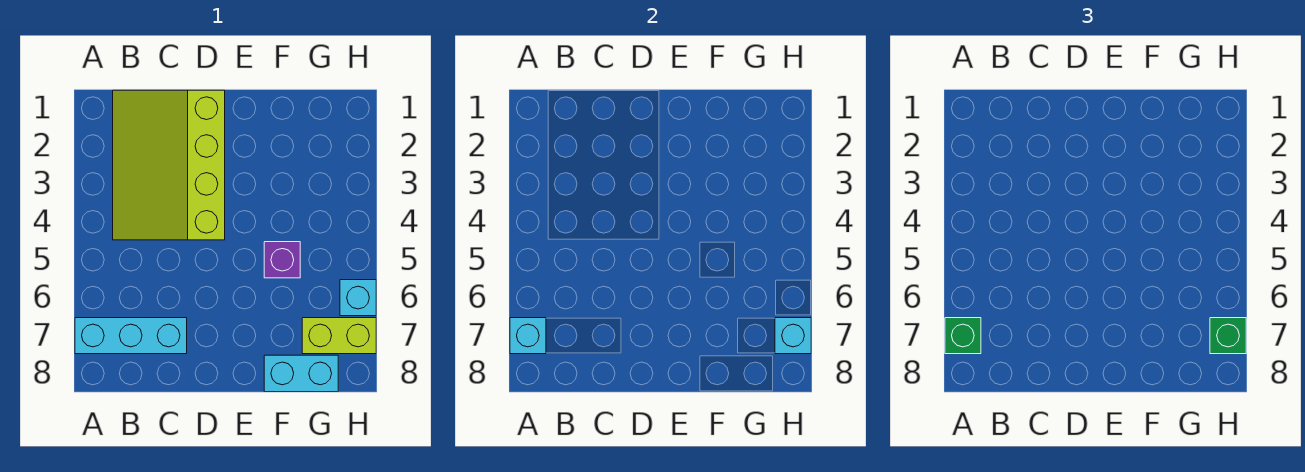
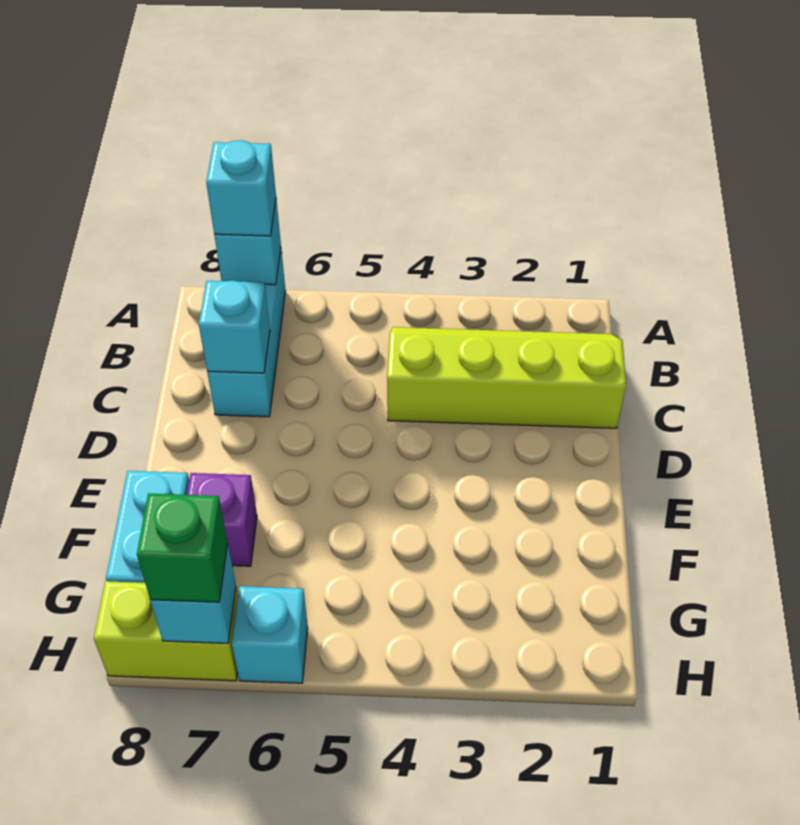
green 1x1 brick [945,318,981,354] -> cyan 1x1 brick [206,140,276,236]
lime 3x4 slope [113,90,225,240] -> lime 2x4 slope [387,327,626,428]
none -> cyan 1x1 brick [199,281,270,373]
purple 1x1 brick [264,242,300,278] -> purple 1x1 brick moved to [187,473,257,566]
lime 1x2 brick [302,318,376,354] -> lime 1x2 brick turned to [94,581,238,681]

